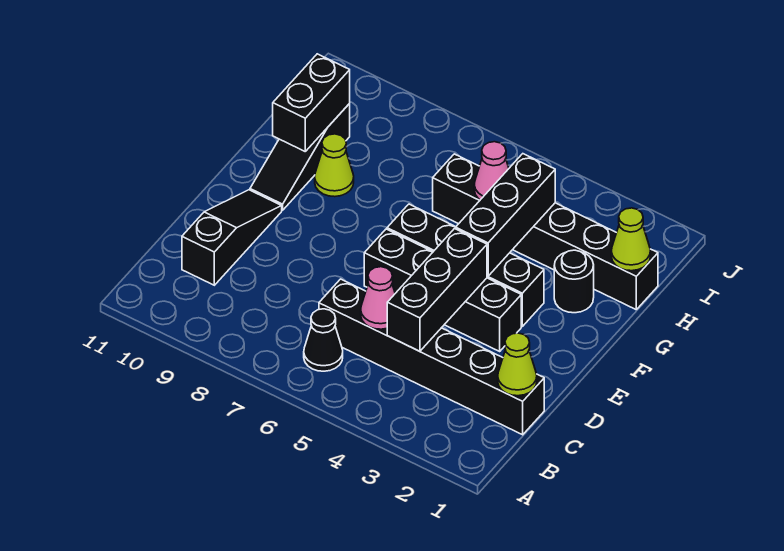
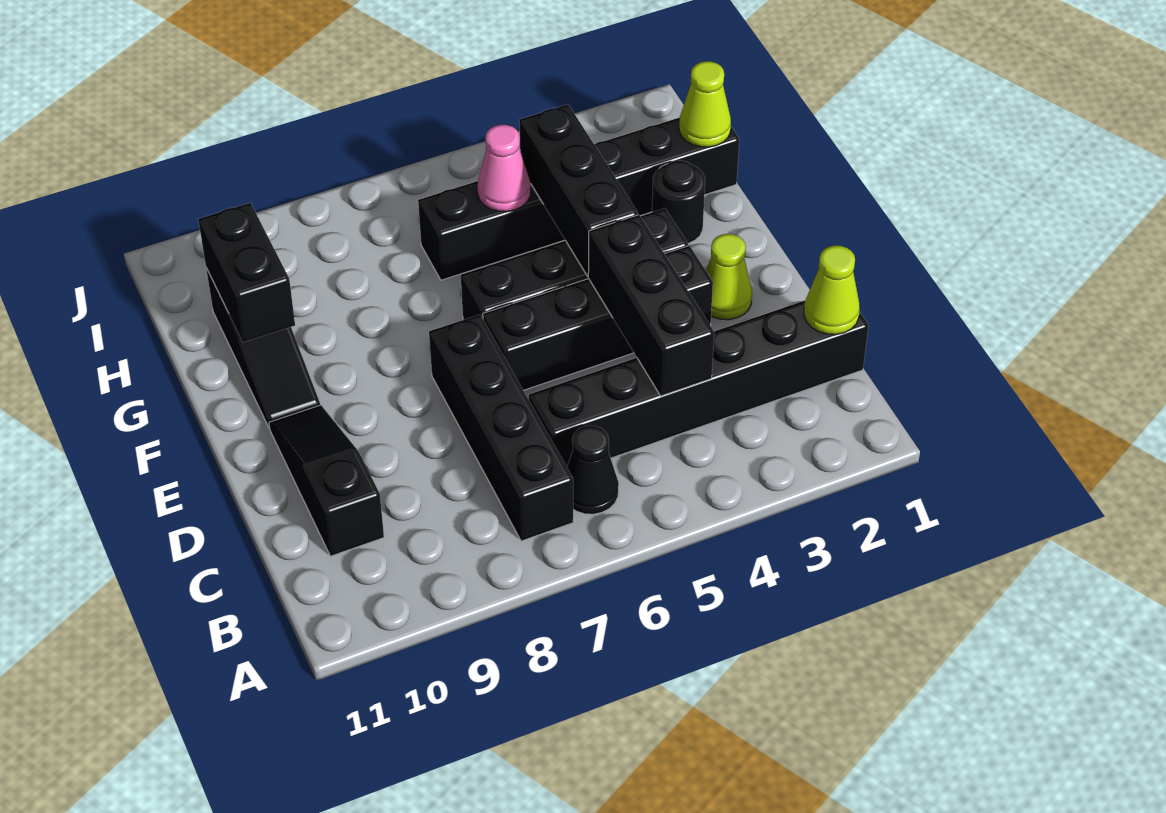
none -> black 1x4 brick [429,315,573,541]
pink 1x1 cone [361,267,395,329] -> none
lime 1x1 cone [315,134,354,197] -> lime 1x1 cone moved to [706,234,752,320]

